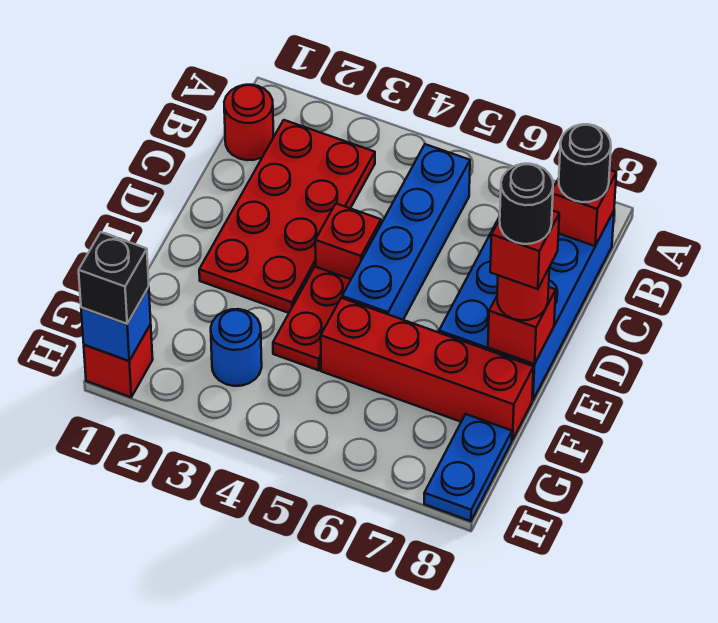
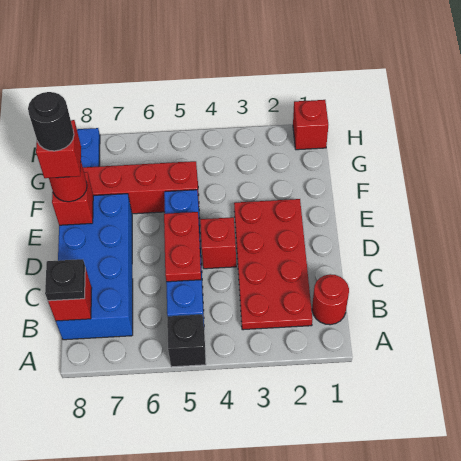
black 1x1 round brick [559,124,611,202] -> black 1x1 plate [45,259,85,301]
red 1x2 plate [273,267,351,370] -> red 1x2 plate moved to [164,212,201,282]
blue 1x1 round brick [211,309,262,386] -> none
blue 1x1 brick [81,287,151,361] -> none
black 1x1 brick [79,232,149,324] -> black 1x1 brick moved to [167,314,206,367]

